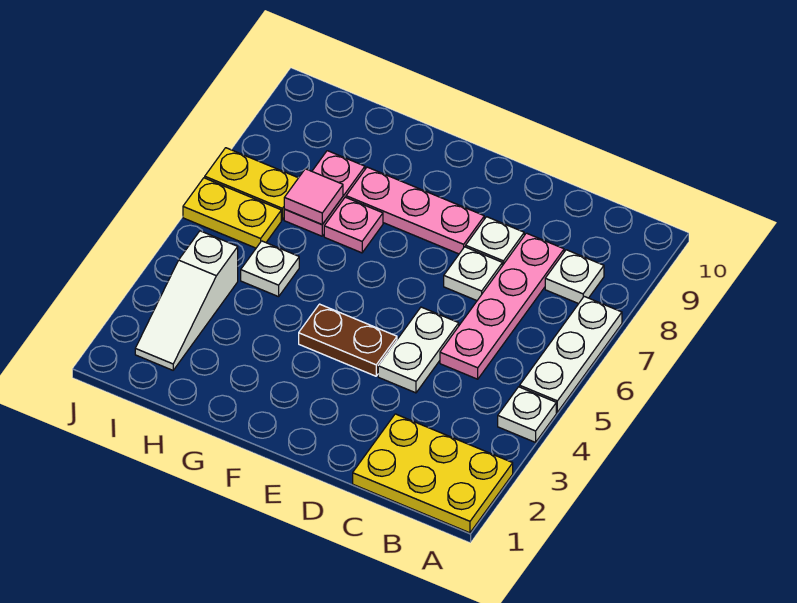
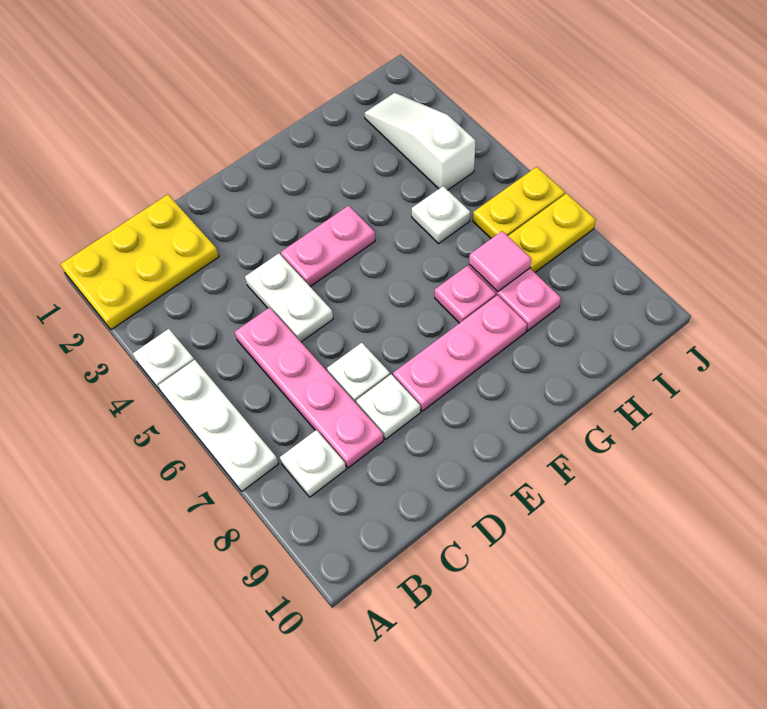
brown 1x2 plate [299,304,397,376] -> pink 1x2 plate [281,206,375,287]

